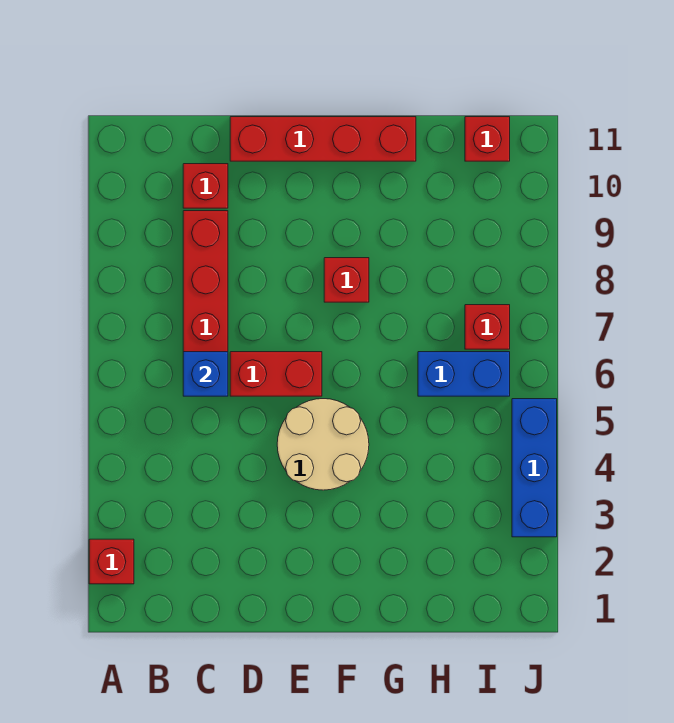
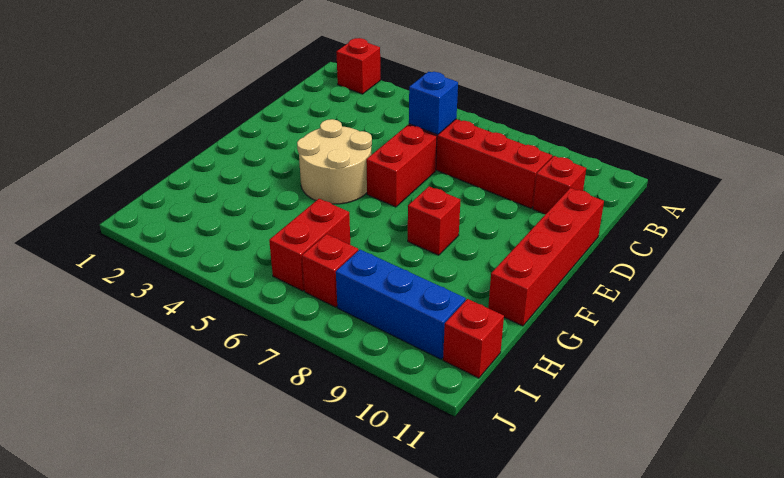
blue 1x2 brick [418,352,510,396] -> red 1x2 brick [269,199,350,291]
blue 1x3 brick [512,399,557,537] -> blue 1x3 brick moved to [336,250,466,359]

